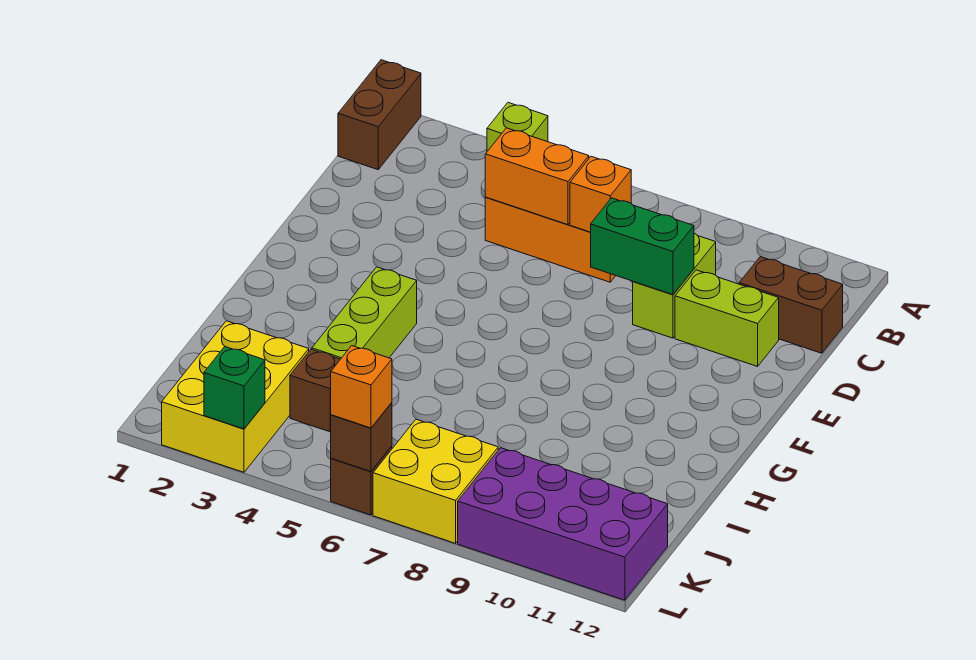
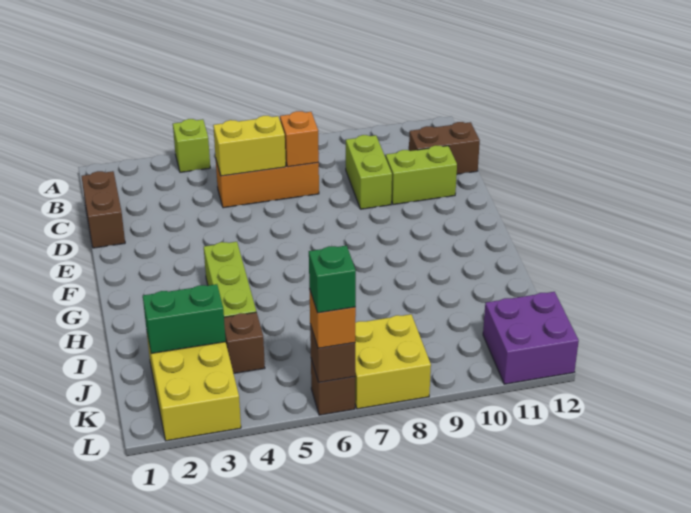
brown 1x2 brick [338,60,421,170] -> brown 1x2 brick moved to [82,171,125,248]
orange 1x2 brick [485,128,589,225] -> yellow 1x2 brick [213,116,286,176]
green 1x2 brick [590,198,694,295] -> green 1x2 brick moved to [143,284,226,353]
purple 2x4 brick [458,448,668,600] -> purple 2x2 brick [483,292,579,384]
green 1x1 brick [204,347,265,429] -> green 1x1 brick moved to [309,246,356,313]

